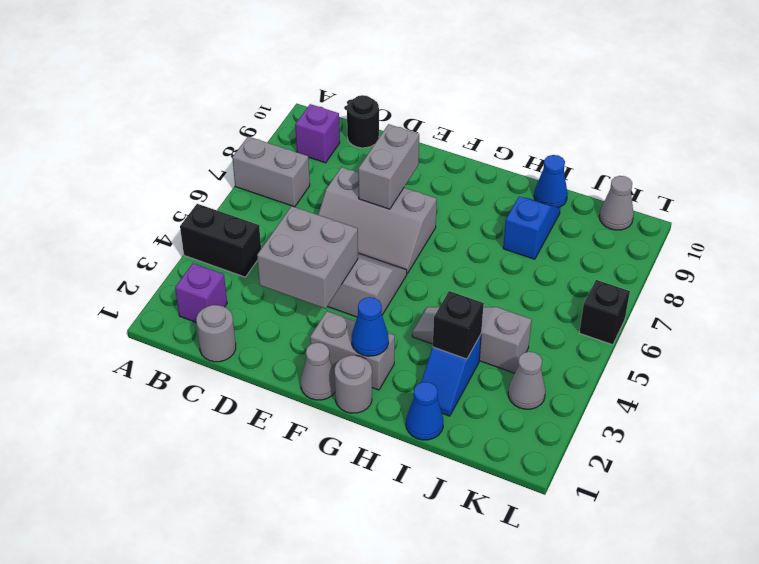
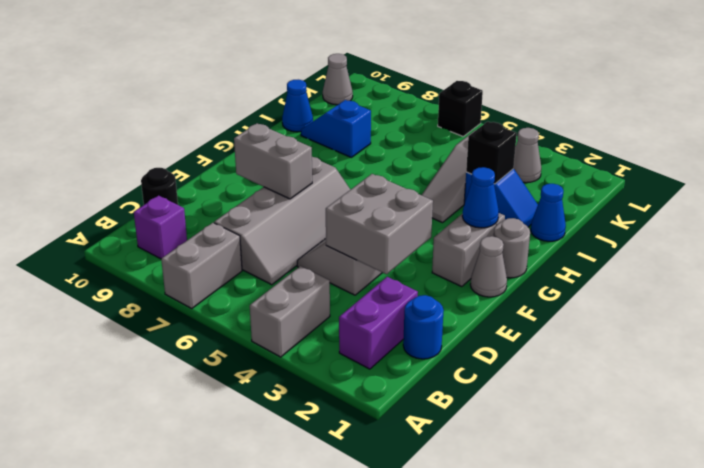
black 1x2 brick [180,204,261,277] -> grey 1x2 brick [250,266,330,357]
purple 1x1 brick [175,263,227,322] -> purple 1x2 brick [339,277,418,369]
grey 1x1 round brick [196,305,236,362] -> blue 1x1 round brick [403,295,444,359]
grey 2x3 slope [318,167,437,274] -> grey 2x4 slope [214,157,350,285]

